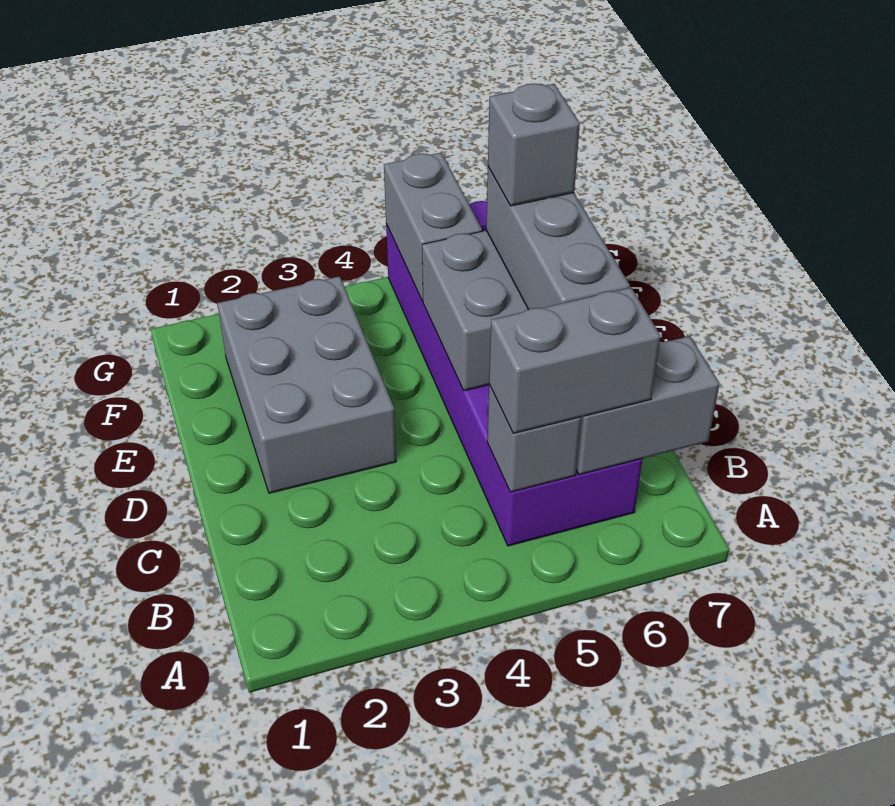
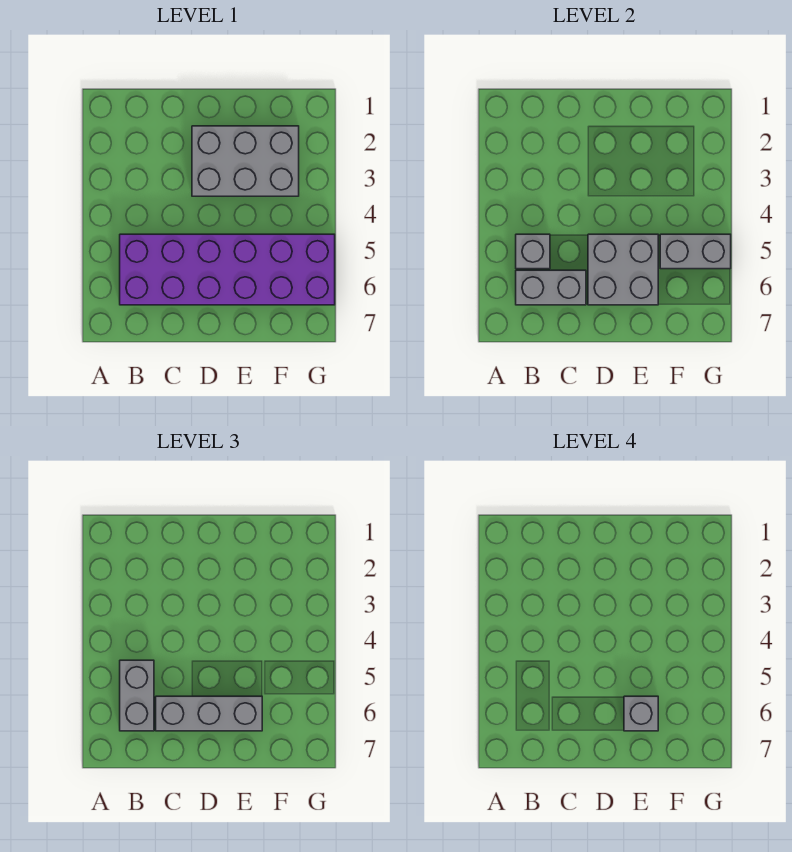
grey 1x2 brick [576,336,720,475] -> grey 1x2 brick turned to [516,270,586,305]

